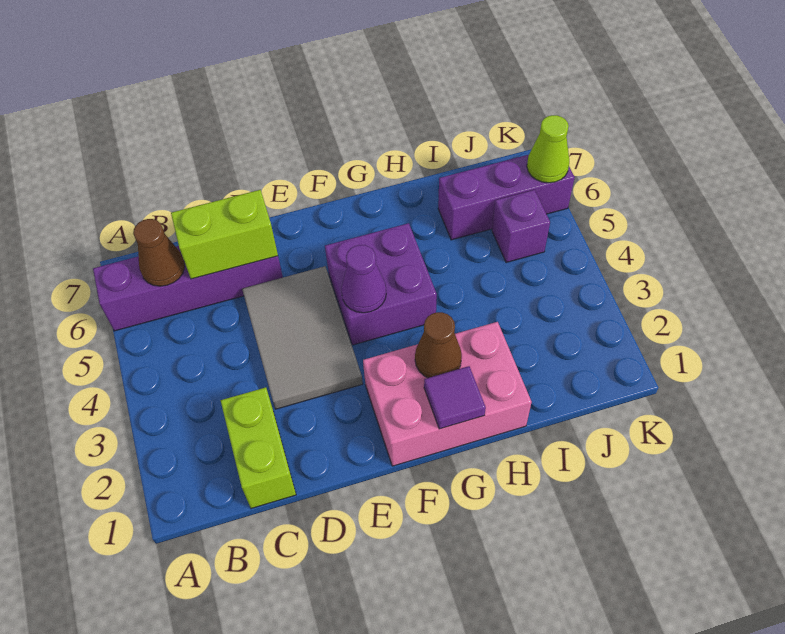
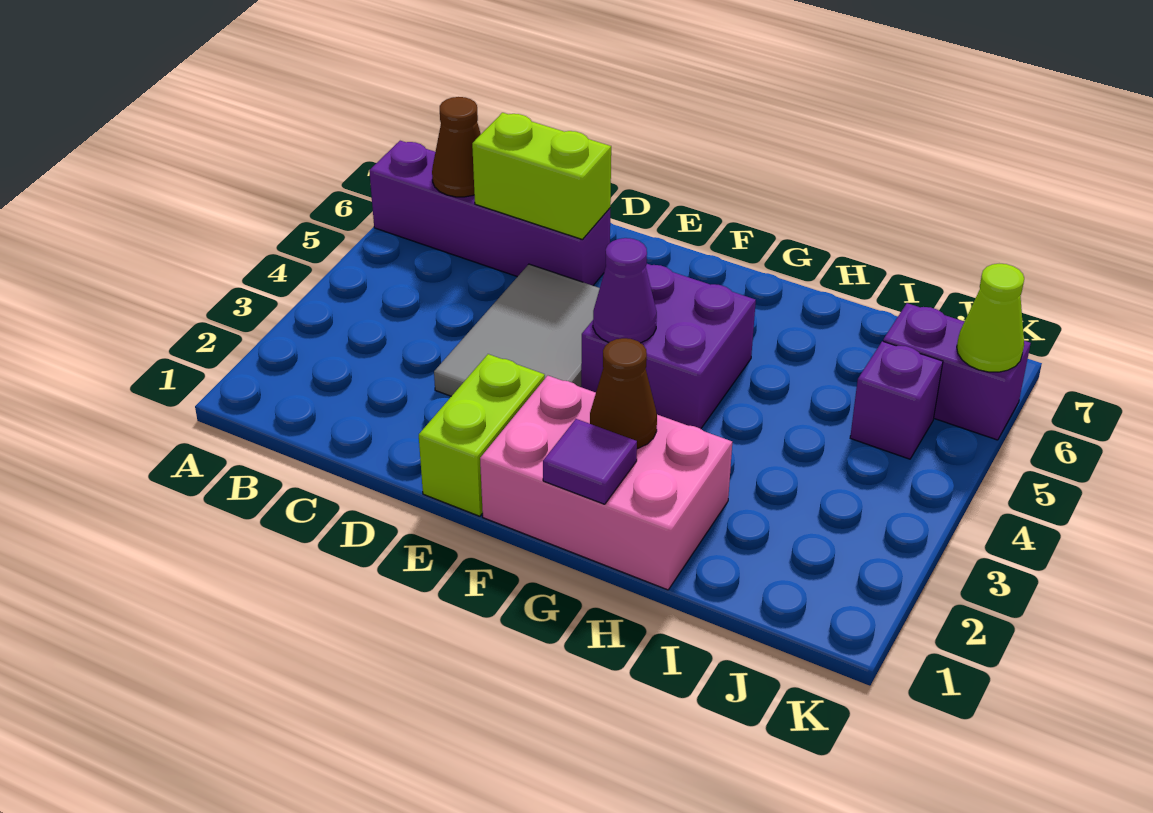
lime 1x2 brick [221,387,296,508] -> lime 1x2 brick moved to [419,354,545,516]
purple 1x3 brick [438,155,575,240] -> purple 1x2 brick [883,303,1031,440]

